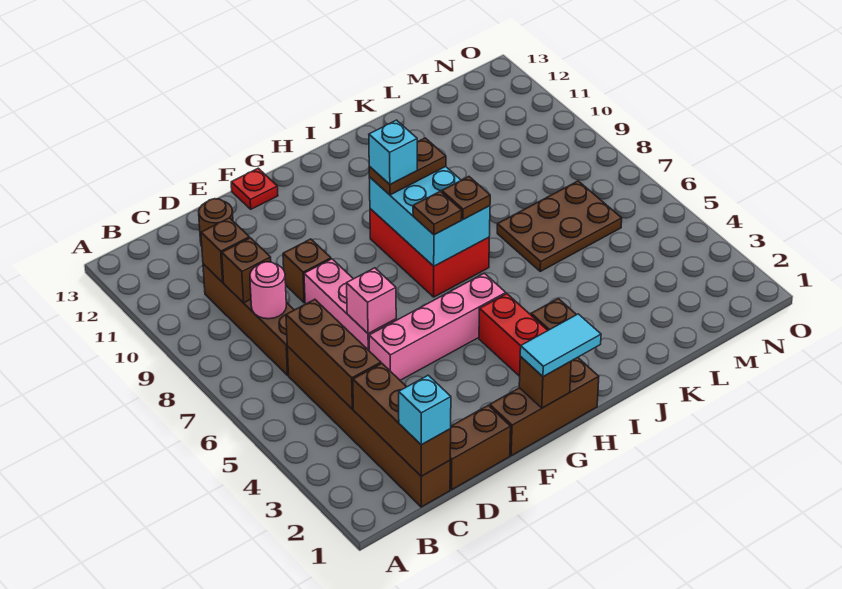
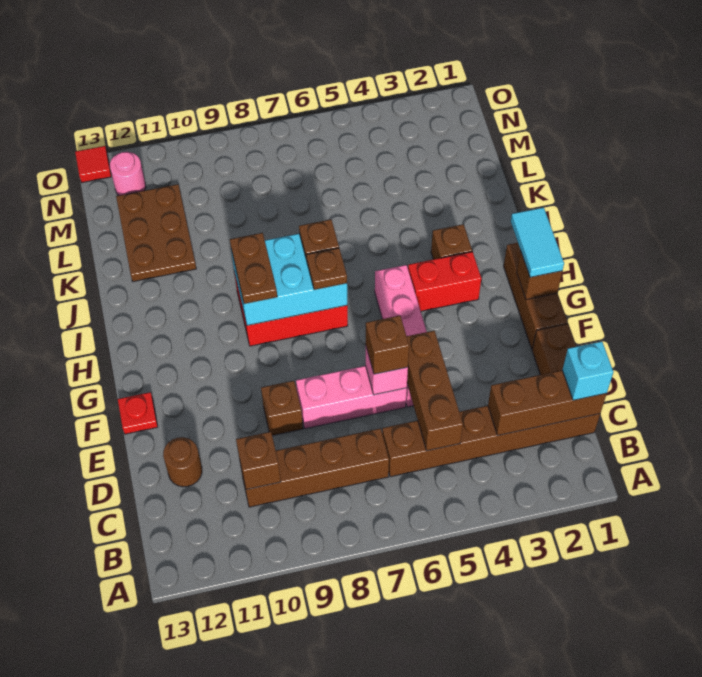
brown 1x3 brick [286,299,381,409] -> brown 1x3 brick turned to [407,331,463,451]
pink 1x1 round brick [250,262,286,319] -> pink 1x1 round brick moved to [110,152,146,195]
brown 1x1 brick [222,238,271,303] -> brown 1x1 brick moved to [366,316,409,374]
cyan 1x1 brick [369,120,417,184] -> none
brown 2x3 plate [497,181,622,271] -> brown 2x3 plate moved to [116,184,196,282]
none -> red 1x1 tile [75,146,111,183]

